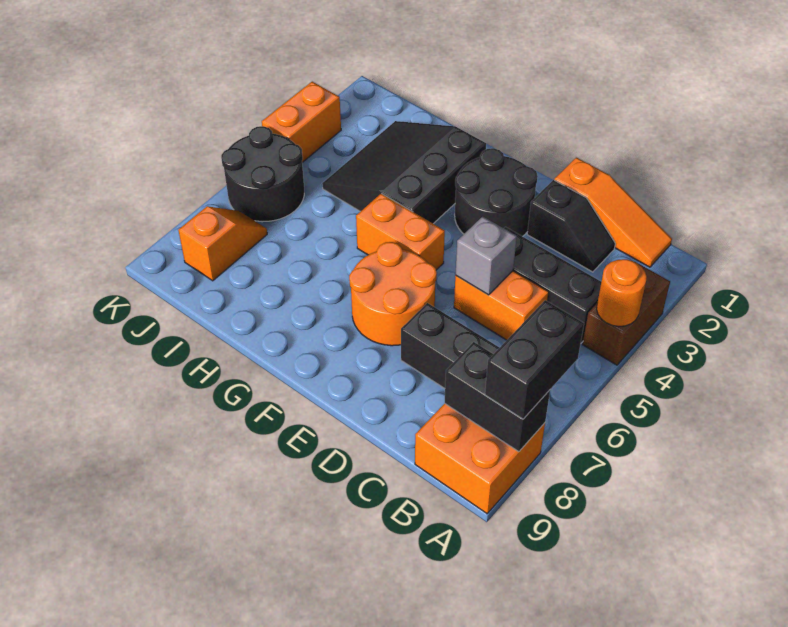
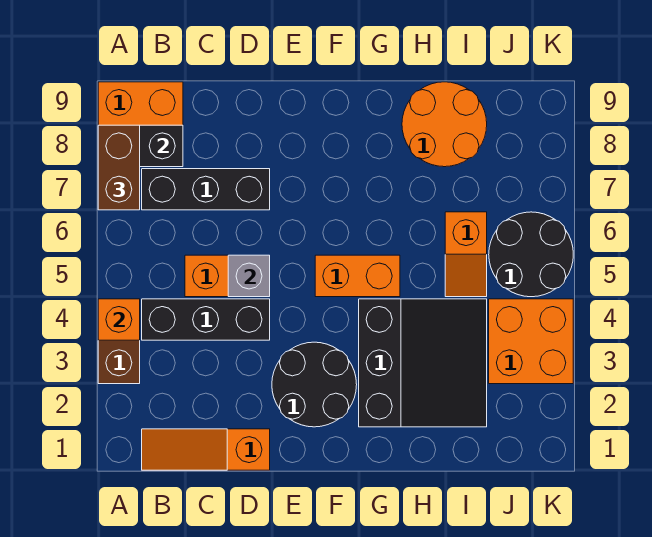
orange 1x1 round brick [597,259,647,326] -> orange 1x1 brick [98,299,140,340]
black 1x2 brick [485,300,584,419] -> brown 1x2 brick [98,125,140,210]
black 1x2 slope [527,180,615,272] -> none
orange 2x2 round brick [349,242,437,346] -> orange 2x2 round brick moved to [402,82,487,167]
orange 1x2 slope [178,206,267,281] -> orange 1x2 slope moved to [445,212,487,297]
orange 1x2 brick [262,82,341,162] -> orange 2x2 brick [489,299,573,384]

